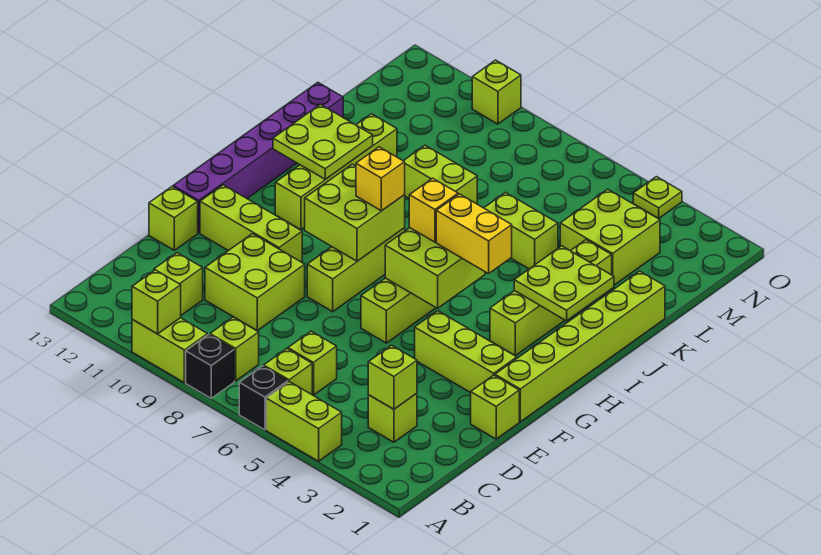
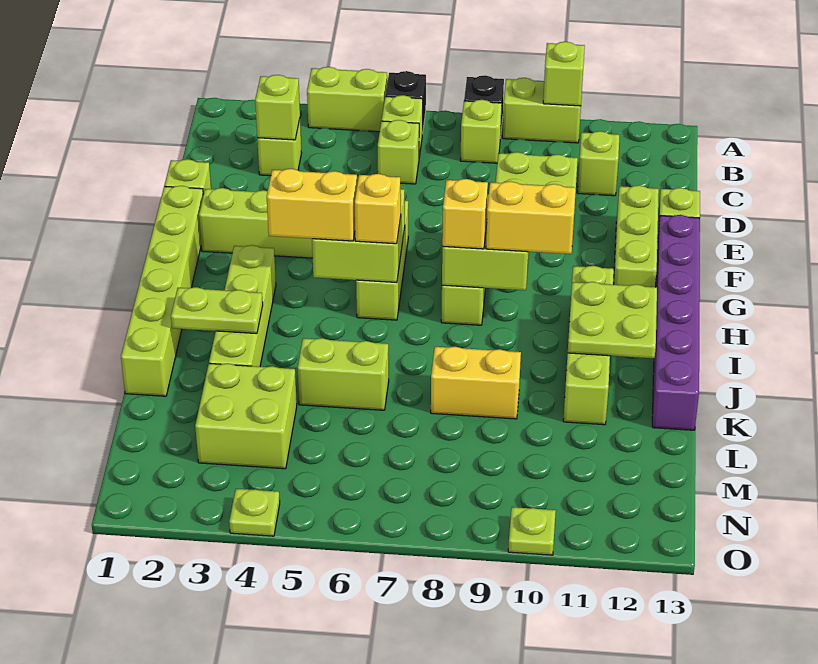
lime 1x3 brick [200,185,302,262] -> lime 1x3 brick turned to [614,185,659,287]
none -> yellow 1x2 brick [486,181,576,254]
lime 2x2 plate [514,246,614,321] -> lime 1x2 plate [171,287,263,334]
lime 1x2 brick [404,145,477,204] -> yellow 1x2 brick [431,347,521,419]
lime 1x1 brick [472,60,521,124] -> lime 1x1 plate [508,507,556,555]

